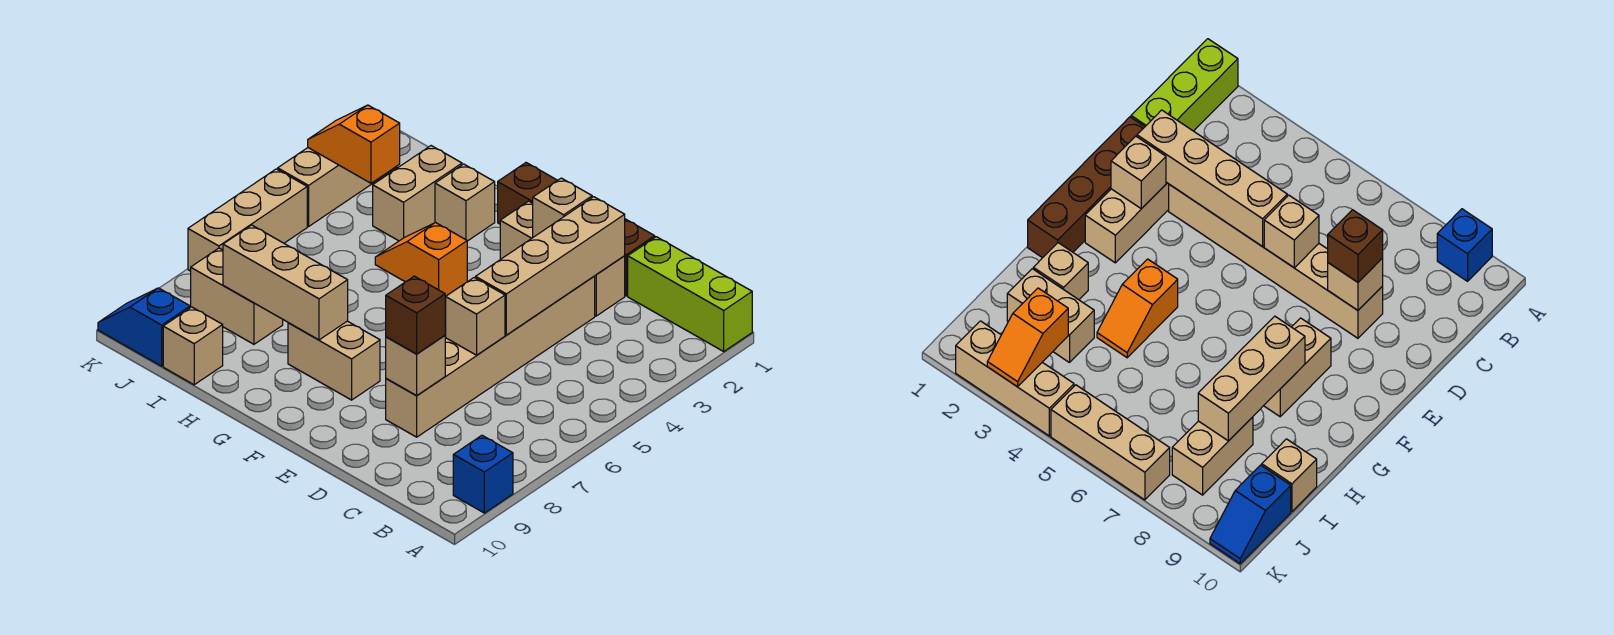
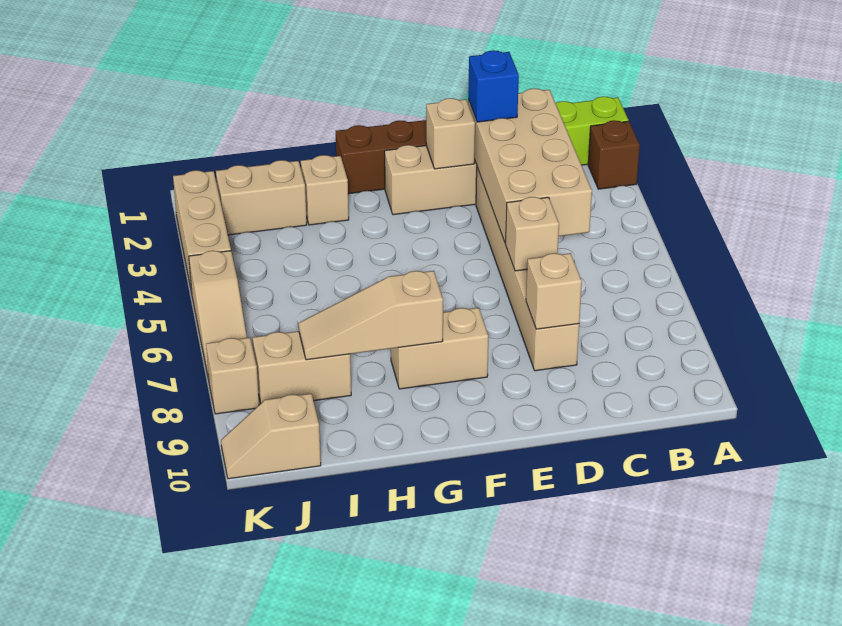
blue 1x1 brick [453,435,513,513] -> blue 1x1 brick moved to [468,50,519,122]
tan 1x4 brick [476,197,625,335] -> tan 2x4 brick [468,89,592,243]
brown 1x1 brick [386,276,446,354] -> brown 1x1 brick moved to [588,120,640,189]
orange 1x2 slope [375,223,467,296] -> none
tan 1x3 brick [223,225,348,340] -> tan 1x3 slope [298,271,443,360]
tan 1x2 brick [373,146,462,241] -> tan 1x2 brick turned to [216,160,307,235]
tan 1x1 brick [163,307,223,385] -> tan 1x1 brick moved to [206,338,259,414]
orange 1x2 slope [308,105,400,183] -> none
blue 1x2 slope [98,288,190,366] -> tan 1x2 slope [221,394,321,479]
tan 1x3 brick [188,169,307,271] -> tan 1x3 slope [189,251,247,380]

